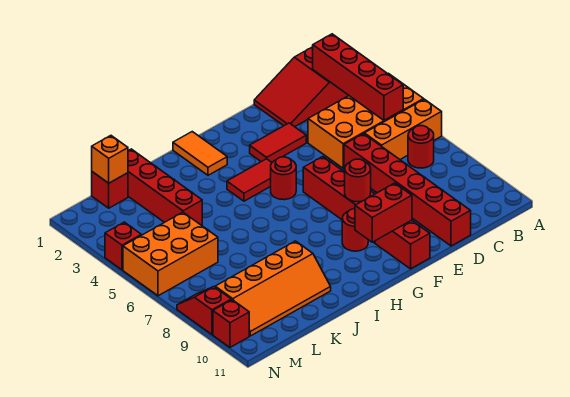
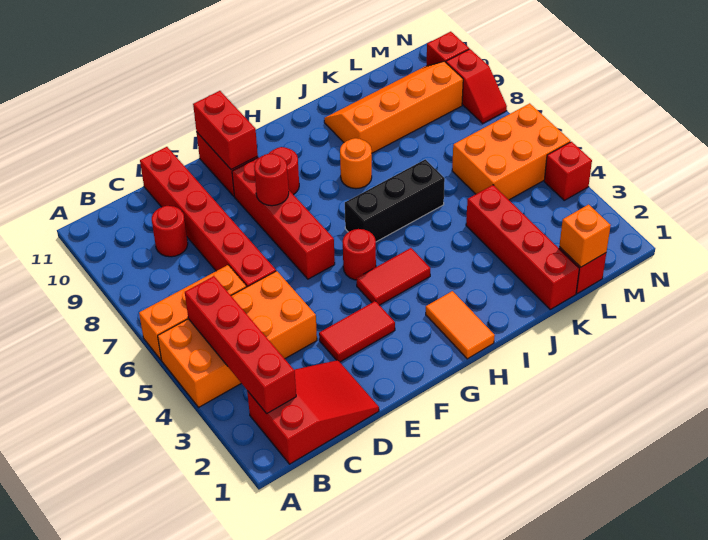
red 1x1 round brick [408,126,434,168] -> red 1x1 round brick moved to [152,206,188,257]
red 1x2 brick [355,183,412,242] -> red 1x2 brick turned to [193,91,258,170]
none -> black 1x3 brick [345,159,445,242]
none -> orange 1x1 round brick [340,138,372,189]

